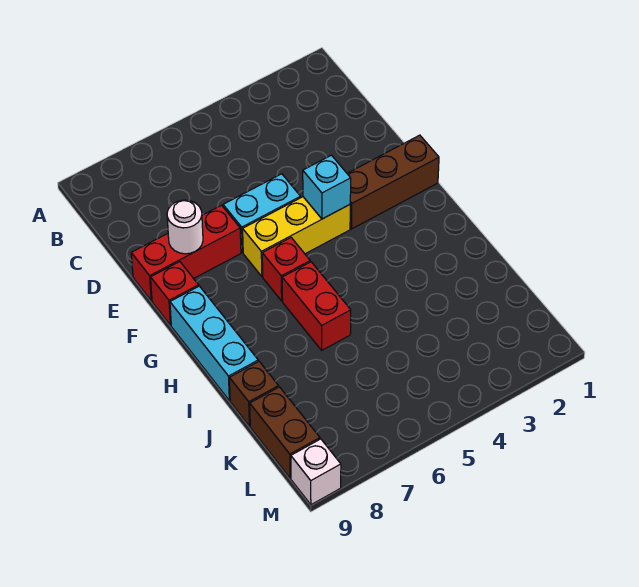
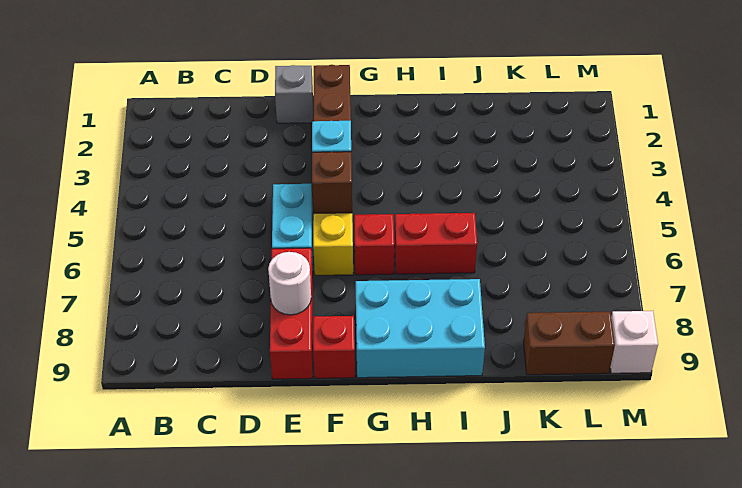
none -> grey 1x1 brick [275,65,313,123]
cyan 1x3 brick [170,286,258,401] -> cyan 2x3 brick [356,279,485,378]
brown 1x1 brick [229,361,279,426] -> brown 1x1 brick moved to [312,152,352,214]

